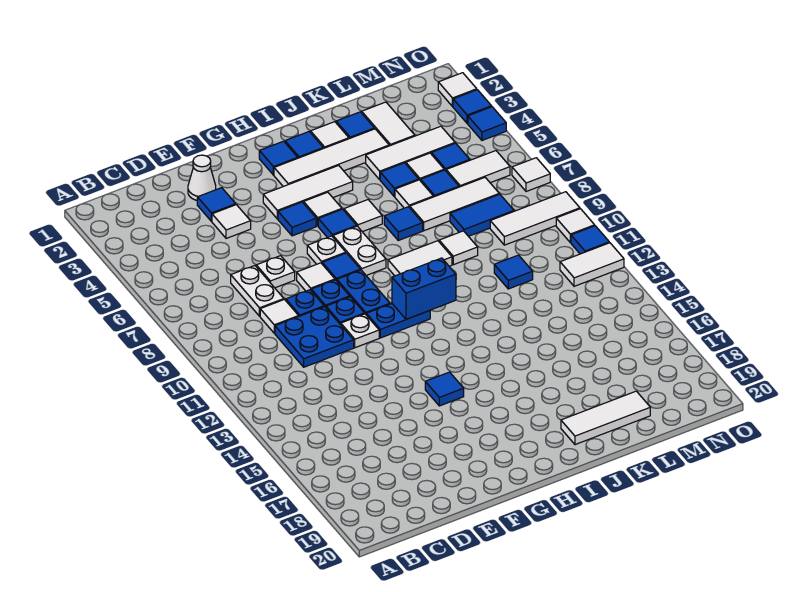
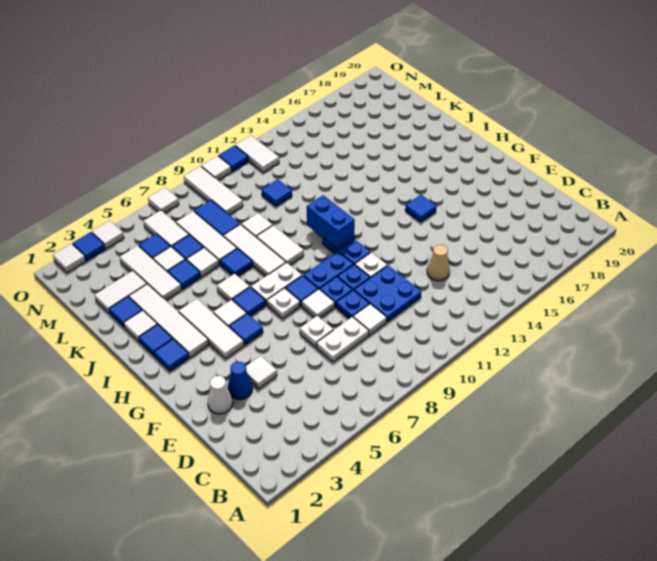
none -> tan 1x1 cone [427,245,450,281]
blue 1x1 tile [197,188,236,221] -> blue 1x1 cone [228,361,253,399]
white 1x3 tile [561,391,650,445] -> white 1x3 tile moved to [223,224,286,276]
blue 1x1 tile [468,107,506,140] -> white 1x1 tile [92,221,124,249]

